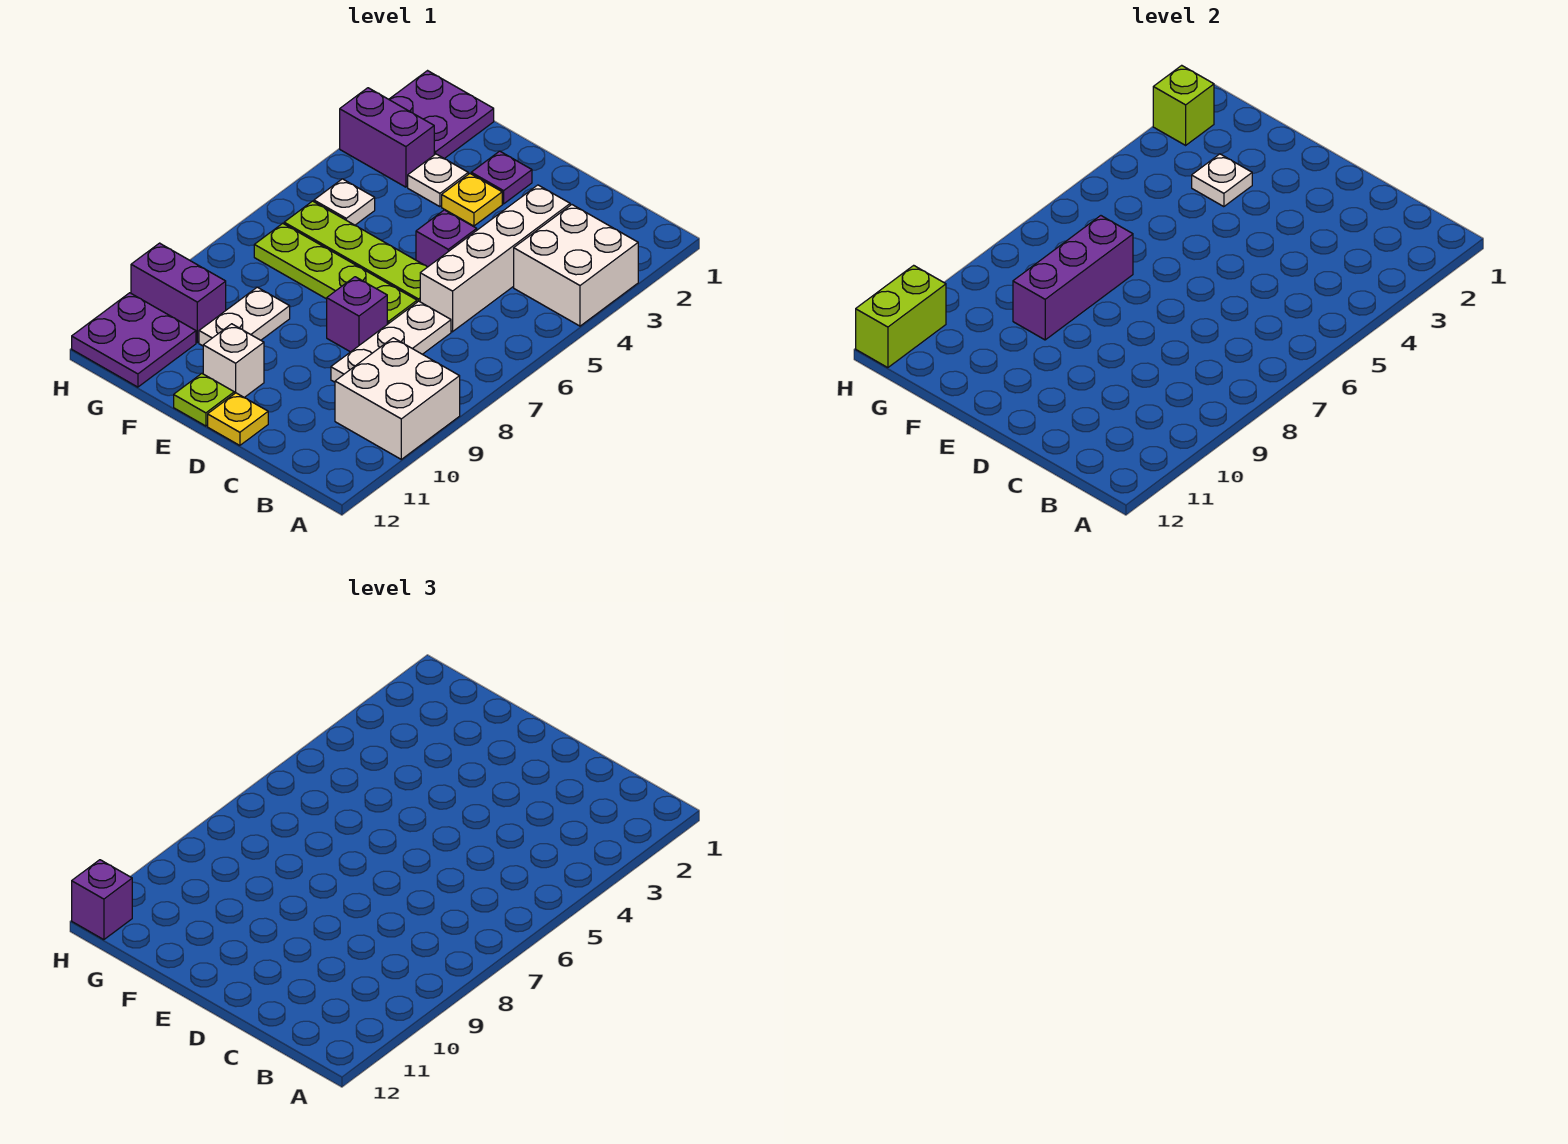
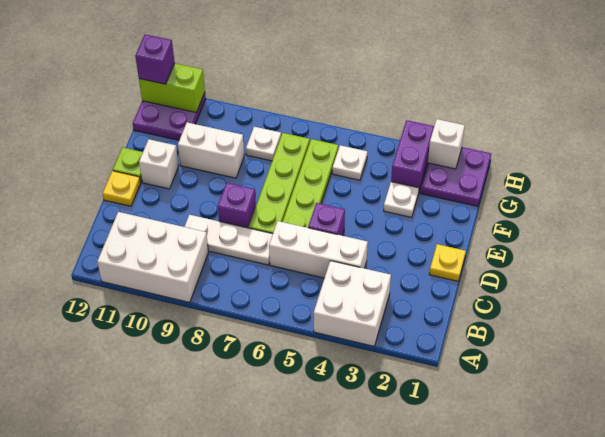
white 2x2 brick [335,338,460,459] -> white 2x3 brick [97,212,208,303]
white 1x4 brick [420,185,570,332] -> white 1x3 brick [269,221,368,278]
purple 1x1 plate [471,151,532,204] -> none
yellow 1x1 plate [442,174,502,226] -> yellow 1x1 plate moved to [429,244,466,281]
white 1x1 plate [1192,154,1252,207] -> white 1x1 plate moved to [246,127,281,161]
purple 1x3 brick [1013,216,1133,340] -> none
white 1x2 plate [199,287,290,346] -> white 1x2 brick [178,122,244,178]
purple 1x2 brick [131,243,226,343] -> none
lime 1x1 brick [1153,65,1214,145] -> white 1x1 brick [428,119,465,169]

